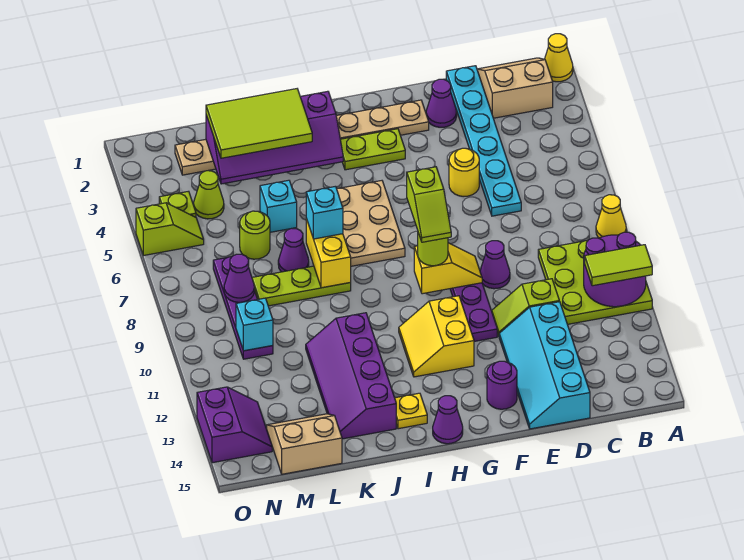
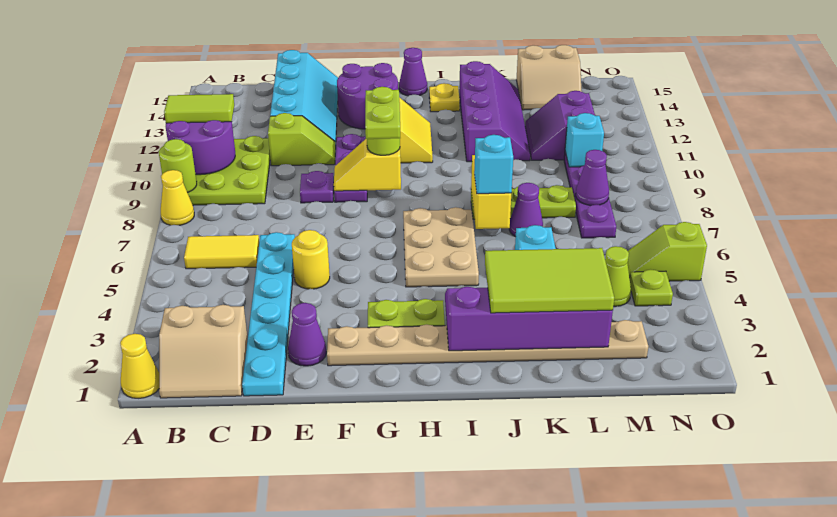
none -> yellow 1x2 tile [184,235,259,269]
purple 1x1 cone [480,241,510,289] -> purple 1x1 plate [300,171,334,203]
purple 1x1 round brick [487,361,517,409] -> purple 2x2 round brick [337,63,398,129]
lime 1x2 slope [407,167,451,242] -> lime 1x2 plate [365,87,400,139]
lime 1x1 round brick [240,211,270,259] -> lime 1x1 round brick moved to [159,139,197,193]
purple 2x2 slope [197,387,272,463] -> purple 2x2 slope moved to [525,91,595,160]

